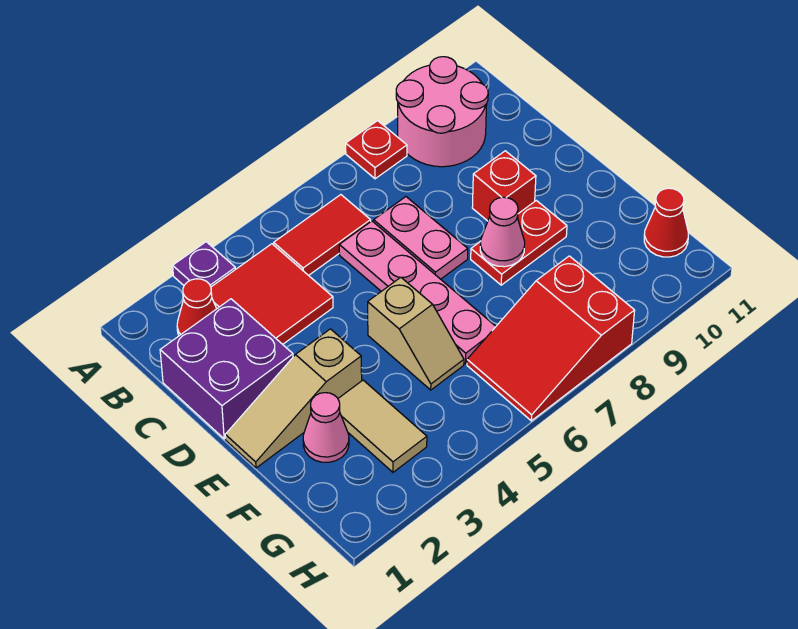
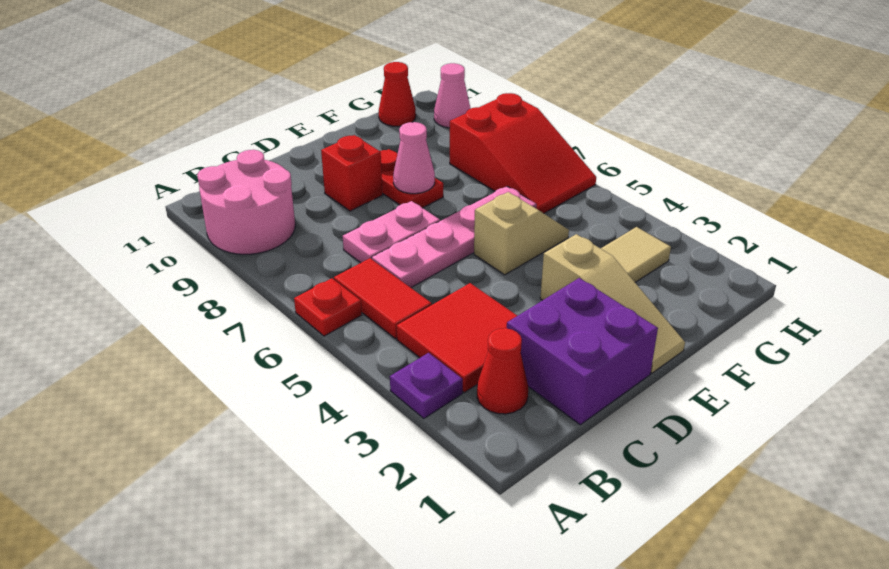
red 1x1 plate [346,121,407,179] -> red 1x1 plate moved to [294,278,362,336]
pink 1x1 cone [303,393,349,462] -> pink 1x1 cone moved to [434,63,471,128]

